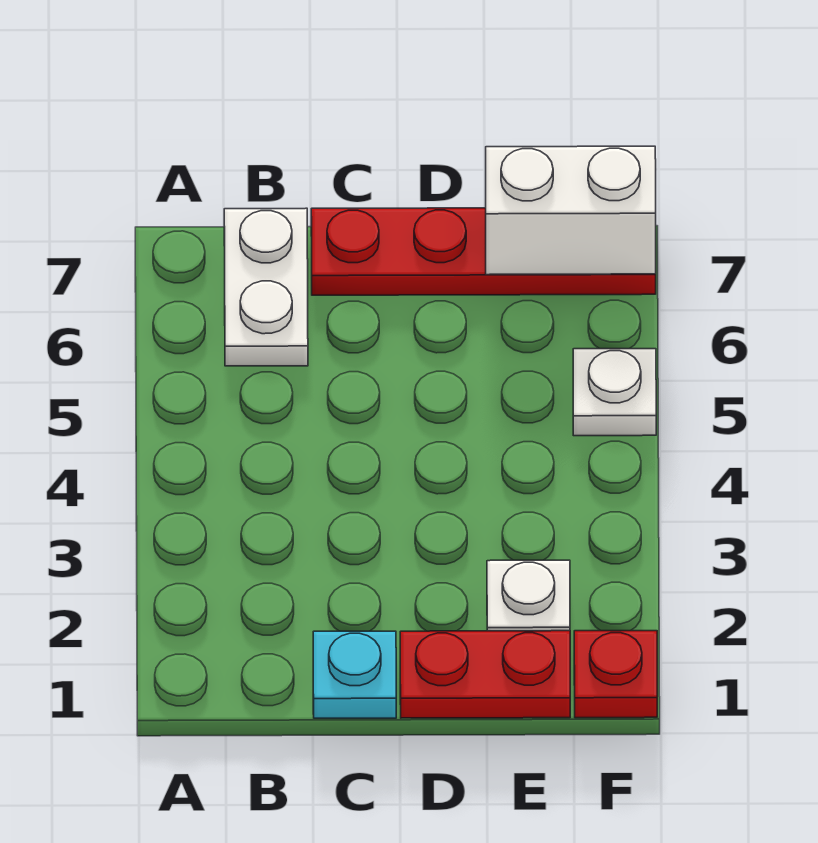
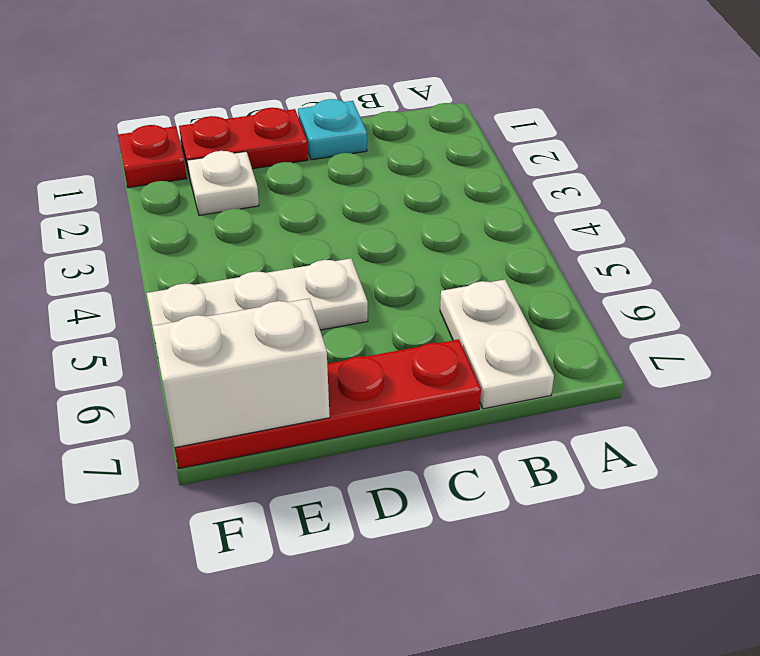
white 1x1 plate [573,349,656,436] -> white 1x3 plate [147,258,368,330]

